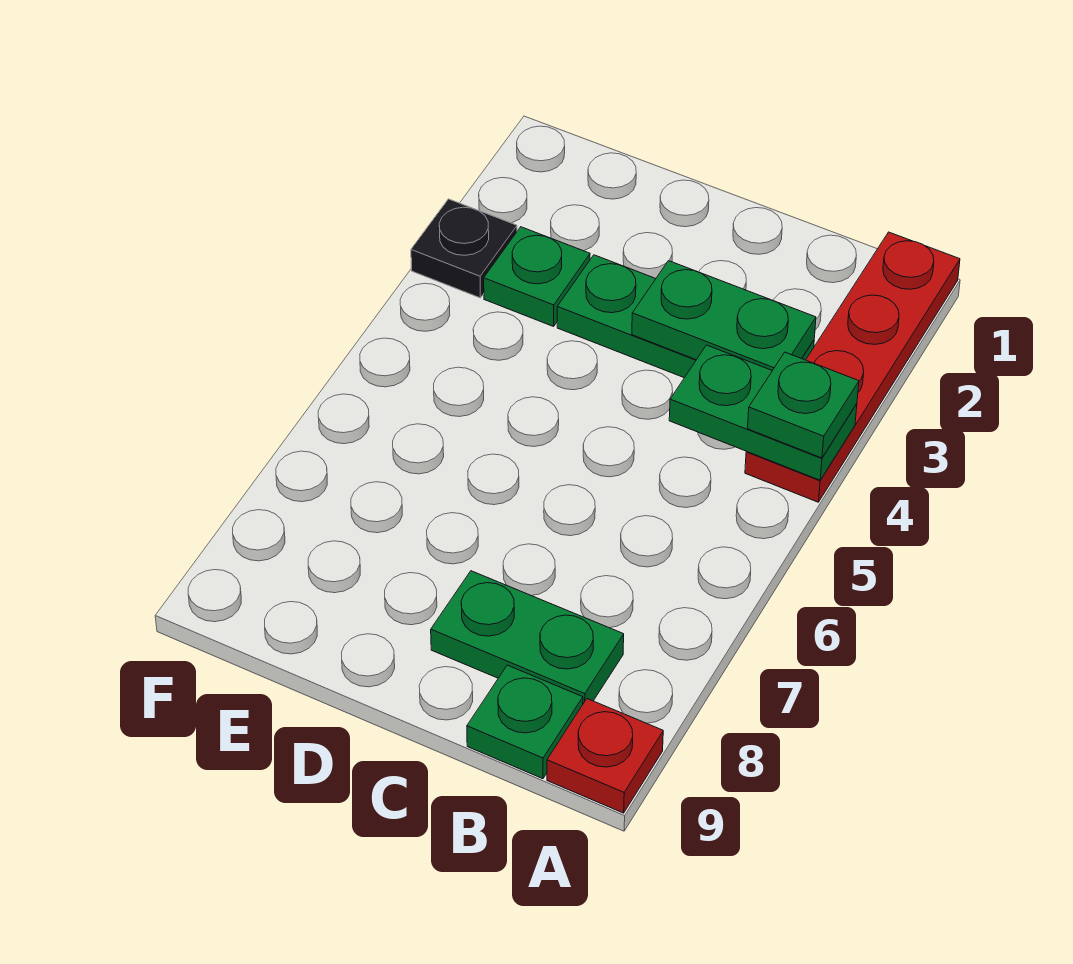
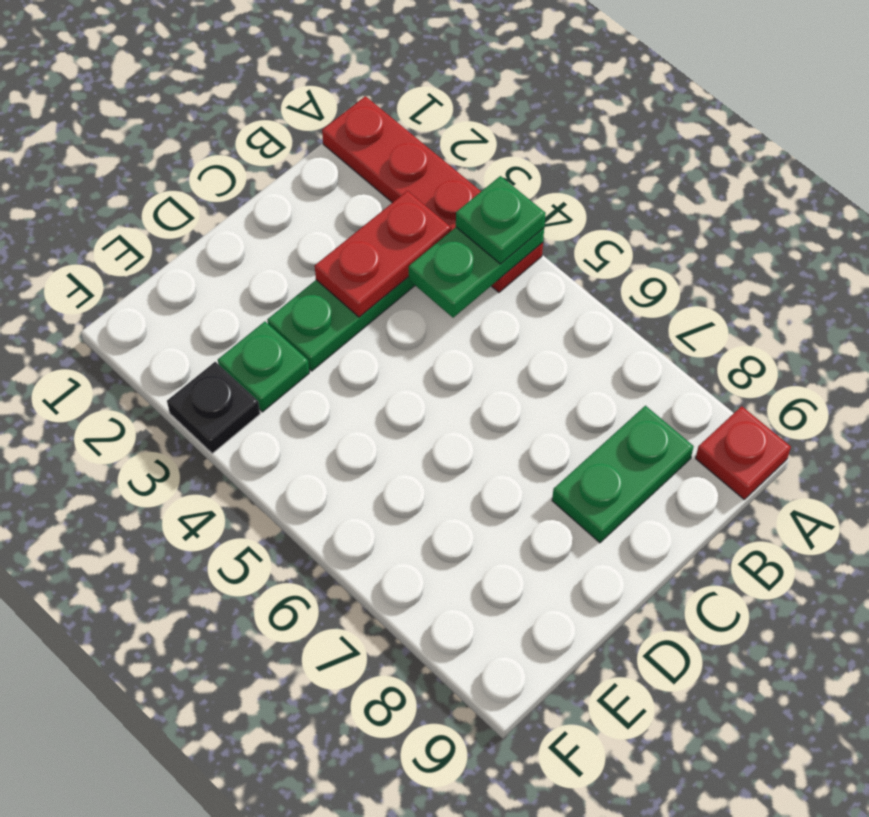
green 1x2 plate [632,261,816,371] -> red 1x2 plate [315,191,451,317]
green 1x1 plate [467,665,583,779] -> none

